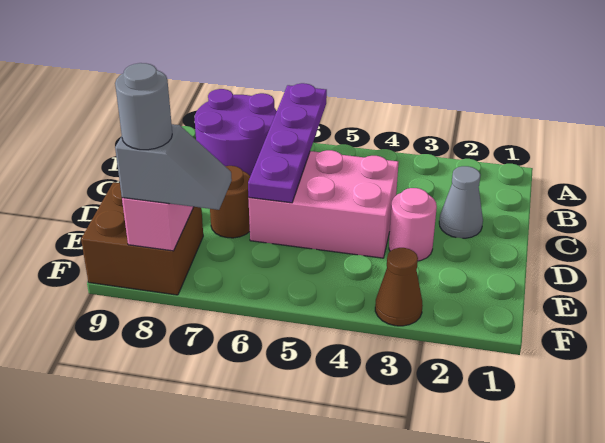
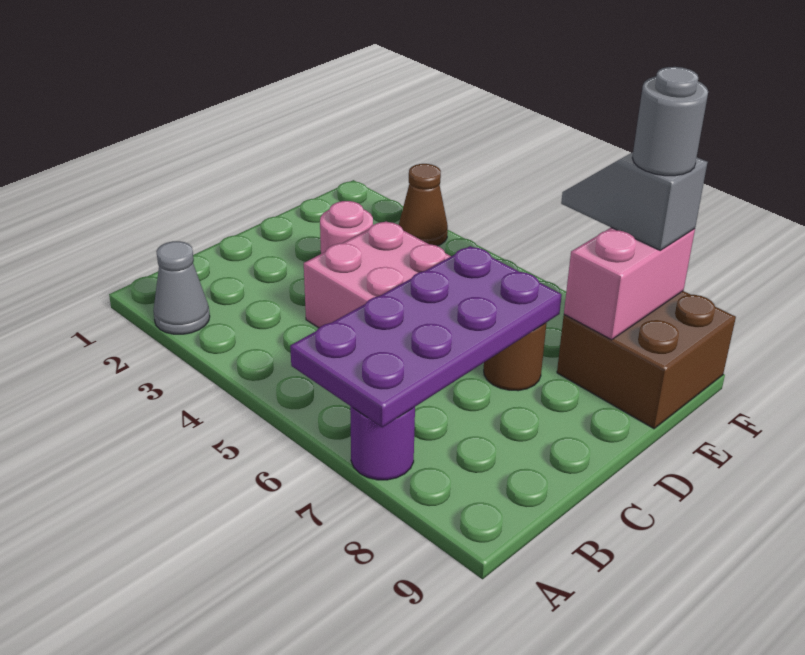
purple 1x4 plate [248,83,327,203] -> purple 2x4 plate [290,246,562,427]
purple 2x2 round brick [195,89,277,176] -> purple 1x1 round brick [350,406,415,480]
grey 1x1 cone [439,166,483,238] -> grey 1x1 cone moved to [153,241,210,334]

